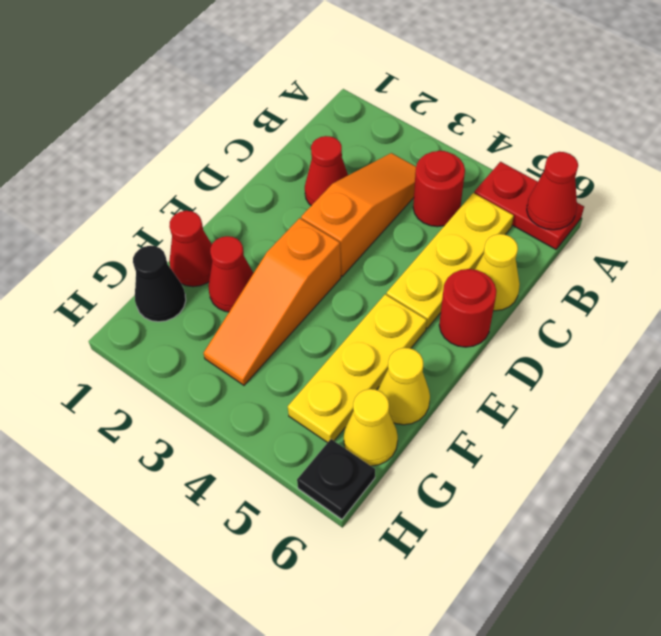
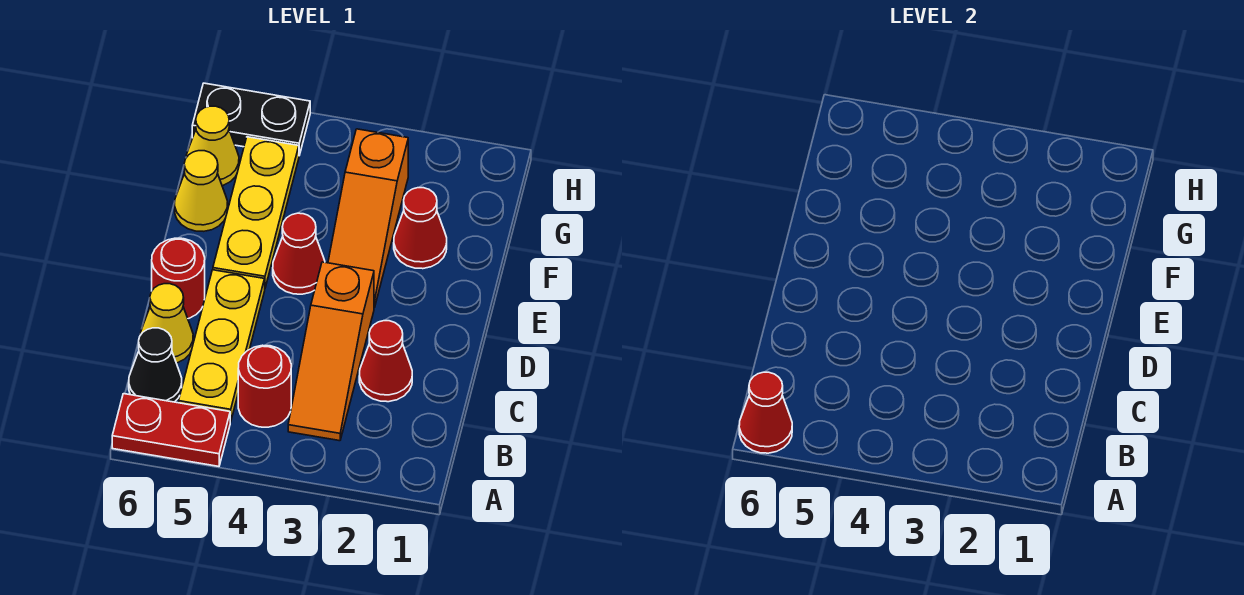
orange 1x3 slope [204,218,341,385] -> orange 1x3 slope turned to [328,129,408,308]
red 1x1 cone [169,211,212,287] -> red 1x1 cone moved to [273,213,325,294]
black 1x1 cone [133,246,186,322] -> black 1x1 cone moved to [129,328,182,402]
black 1x1 plate [297,439,375,519] -> black 1x2 plate [192,83,310,155]

